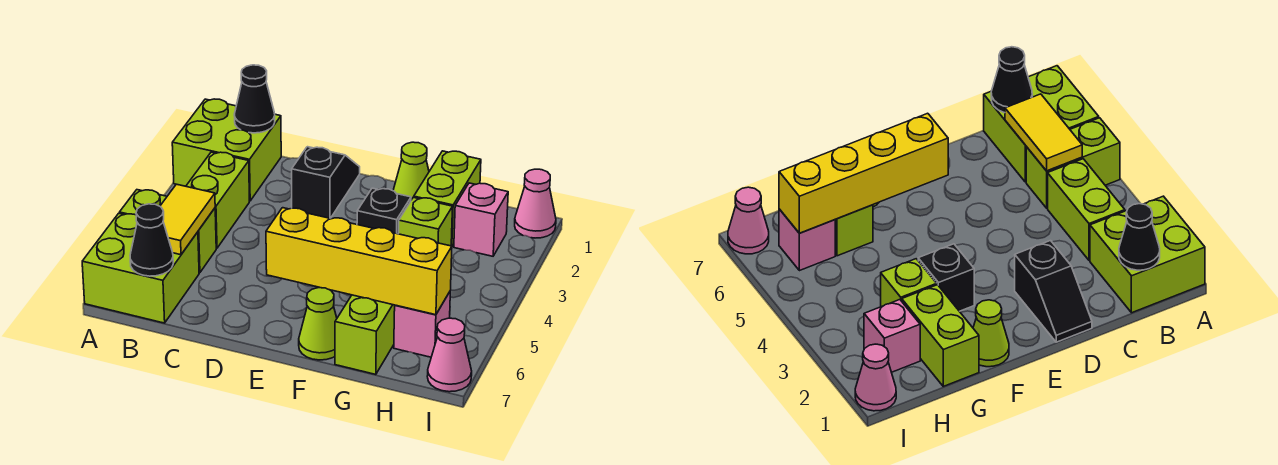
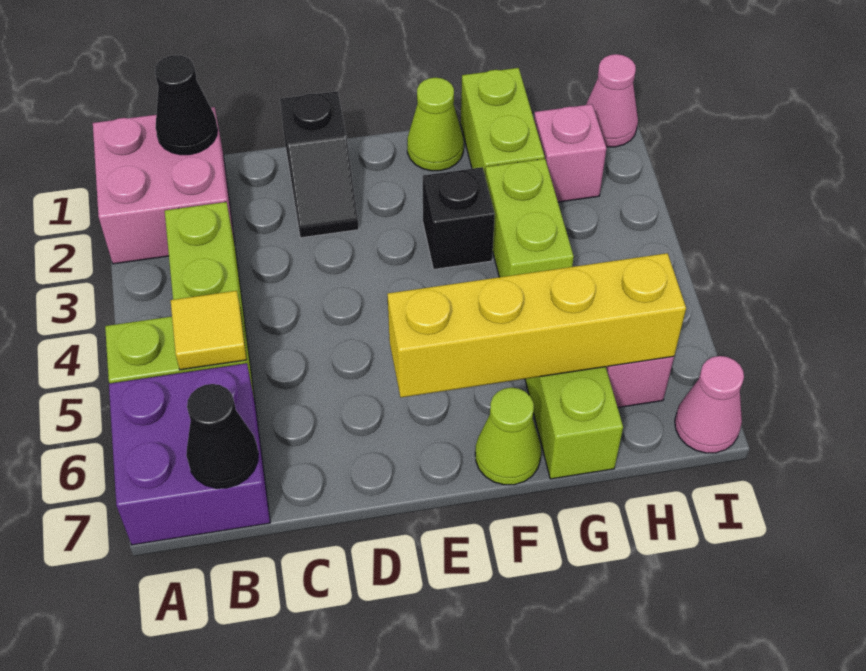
lime 2x2 brick [172,99,281,201] -> pink 2x2 brick [93,107,235,264]
lime 2x2 brick [82,213,199,323] -> purple 2x2 brick [109,363,270,545]
yellow 1x2 tile [160,184,215,255] -> yellow 1x1 tile [170,291,247,370]
black 1x2 slope [292,147,360,218] -> black 1x2 slope turned to [280,91,359,238]
lime 1x1 brick [398,197,453,246] -> lime 1x2 brick [485,159,574,277]

